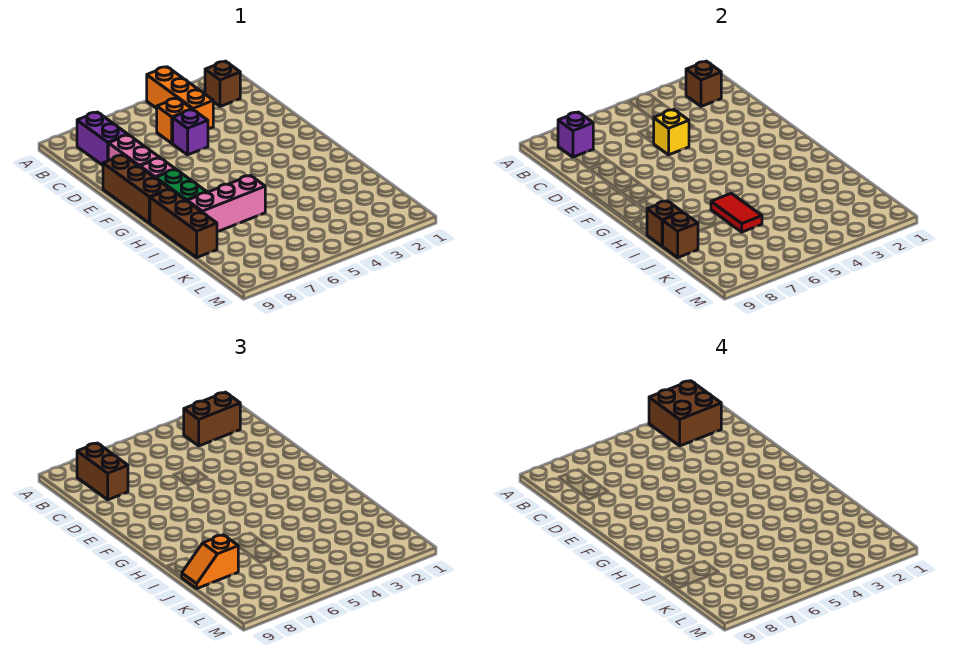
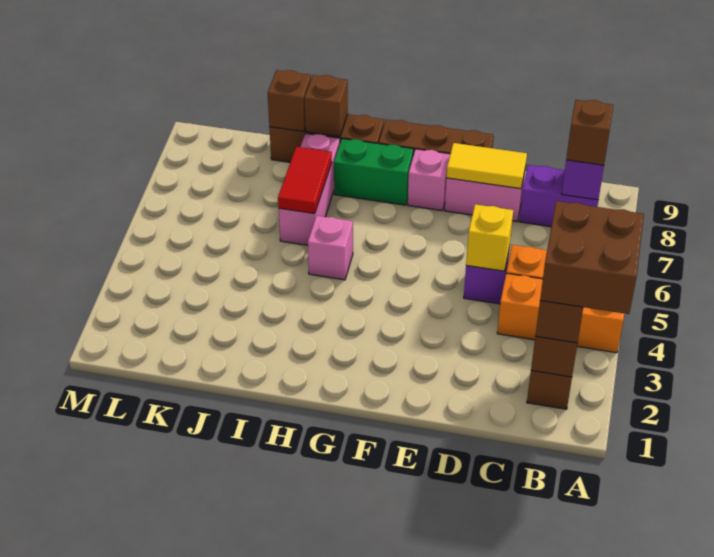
brown 1x2 brick [77,443,128,500] -> brown 1x1 brick [566,100,613,165]
none -> yellow 1x2 tile [447,143,527,189]
none -> pink 1x1 brick [308,216,353,280]
red 1x2 tile [711,193,762,232] -> red 1x2 tile turned to [278,147,332,214]
orange 1x2 slope [182,535,238,588] -> none

